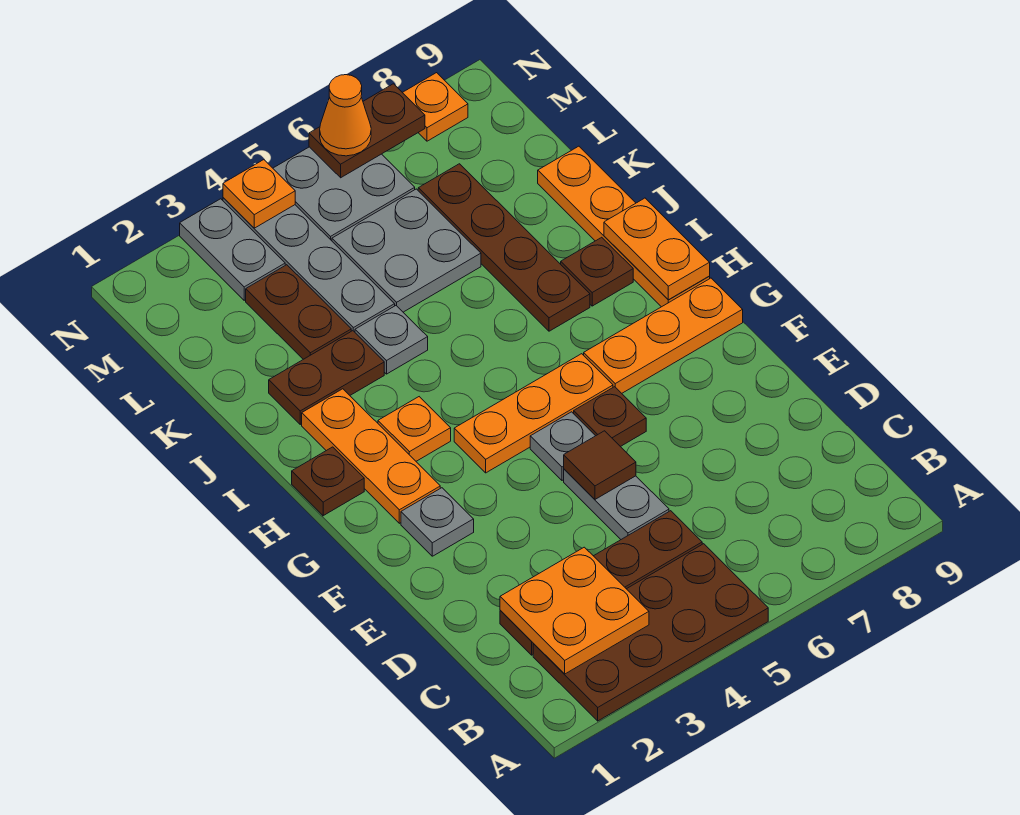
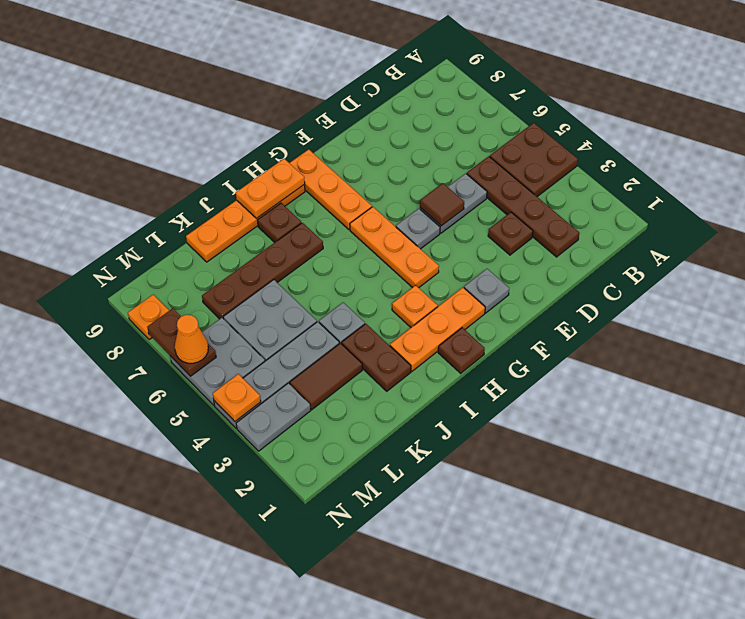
brown 2x4 plate [533,544,768,721] -> brown 2x2 plate [490,123,578,197]
orange 2x2 plate [500,547,649,674] -> none
brown 1x1 plate [574,387,646,447] -> brown 1x1 plate moved to [488,212,533,255]
brown 1x2 plate [246,265,351,359] -> brown 1x2 tile [290,343,362,410]

